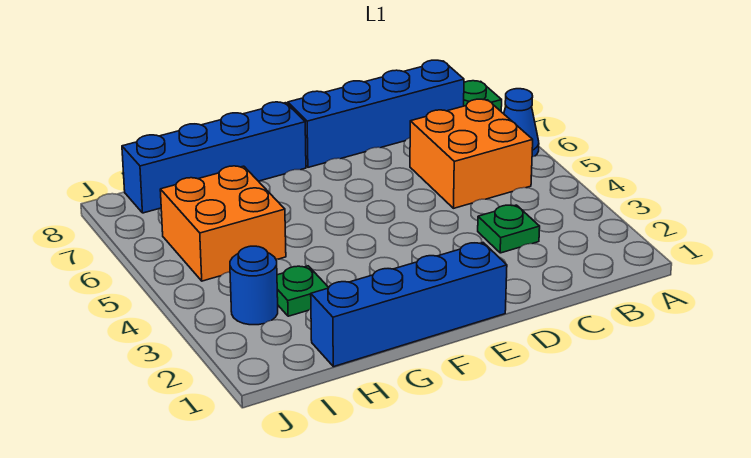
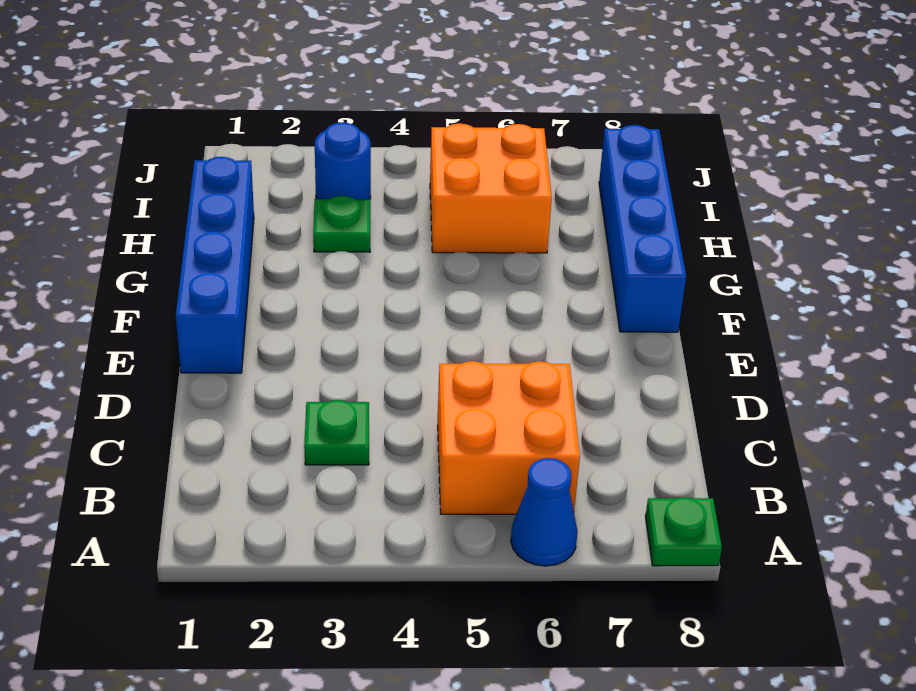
blue 1x4 brick [288,60,464,167] -> none

